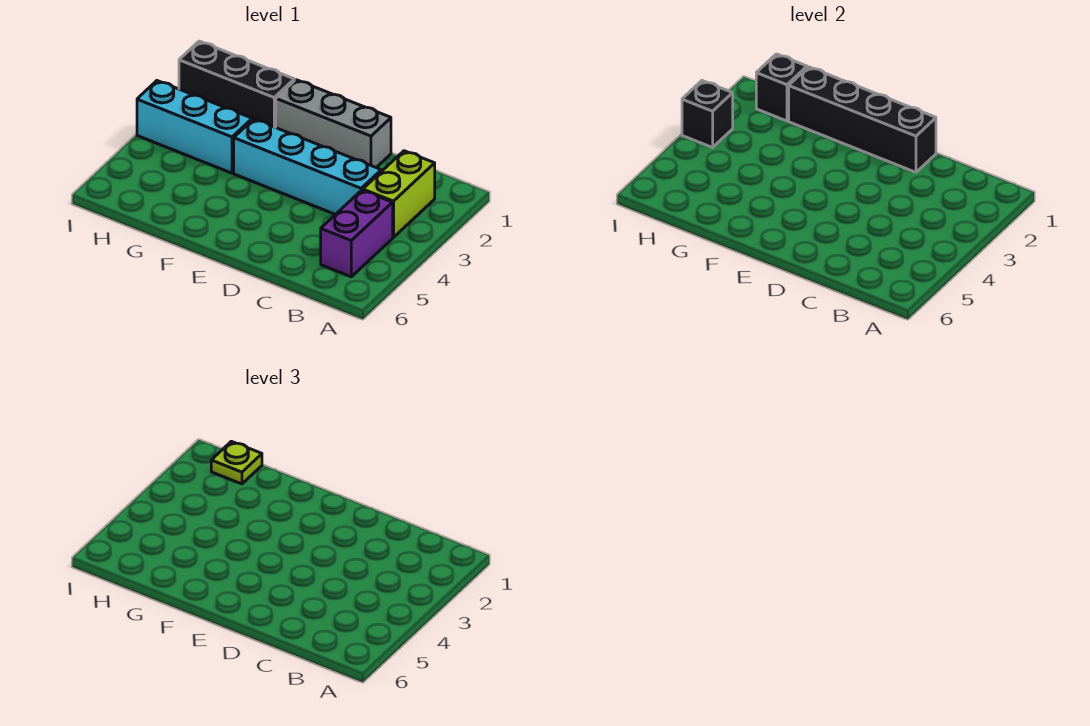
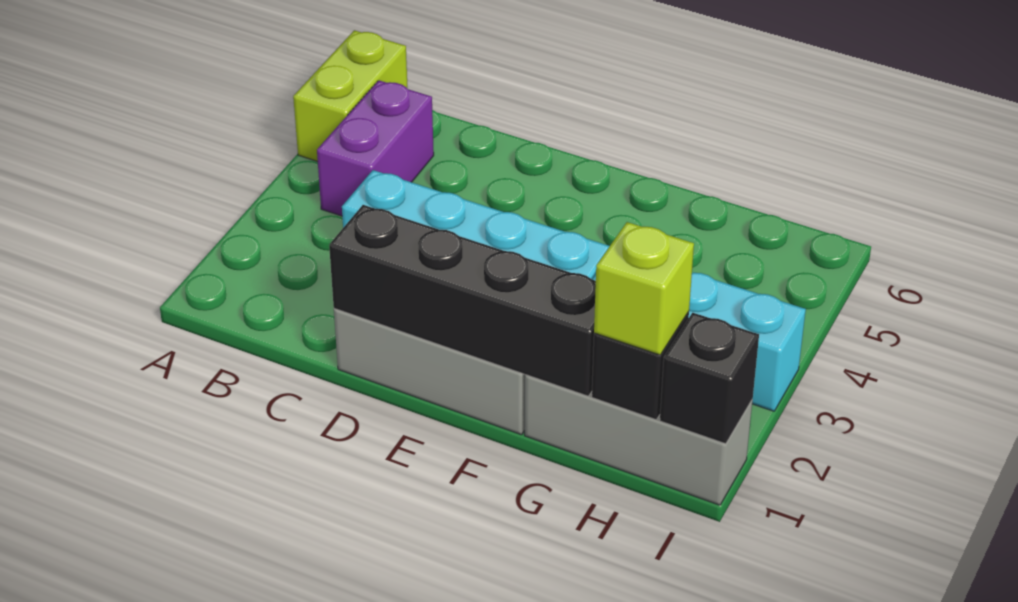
lime 1x2 brick [363,151,435,237] -> lime 1x2 brick moved to [293,30,408,162]
black 1x3 brick [179,41,294,127] -> grey 1x3 brick [525,375,753,505]
lime 1x1 plate [211,441,262,484] -> lime 1x1 brick [594,222,694,355]
black 1x1 brick [682,81,733,148] -> black 1x1 brick moved to [660,313,759,444]

